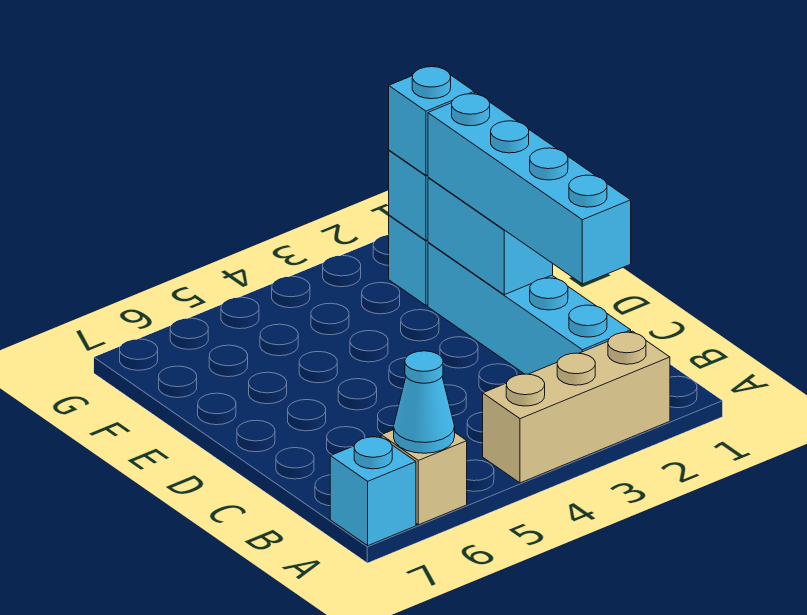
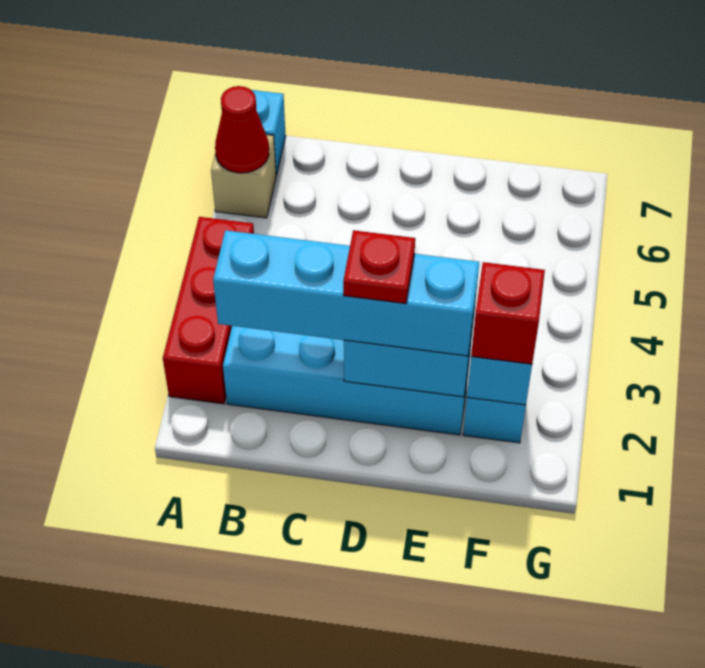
tan 1x3 brick [483,331,670,483] -> red 1x3 brick [163,217,254,404]
cyan 1x1 cone [394,351,455,453] -> red 1x1 cone [215,86,269,173]
none -> red 1x1 plate [343,230,415,304]
cyan 1x1 brick [389,66,474,175] -> red 1x1 brick [471,262,545,364]

